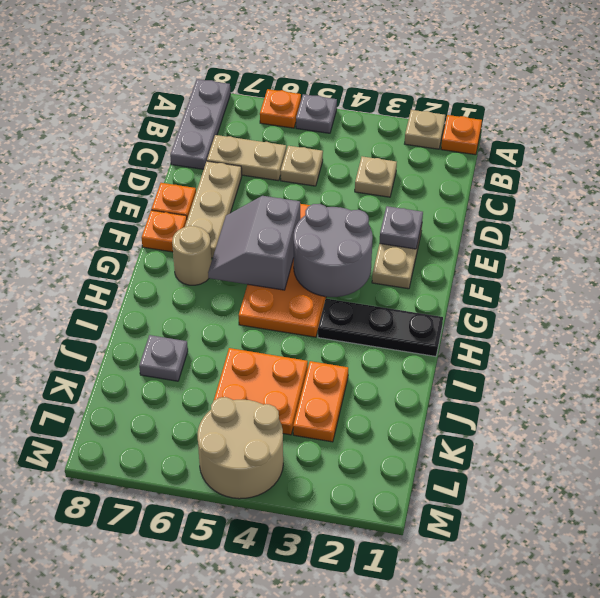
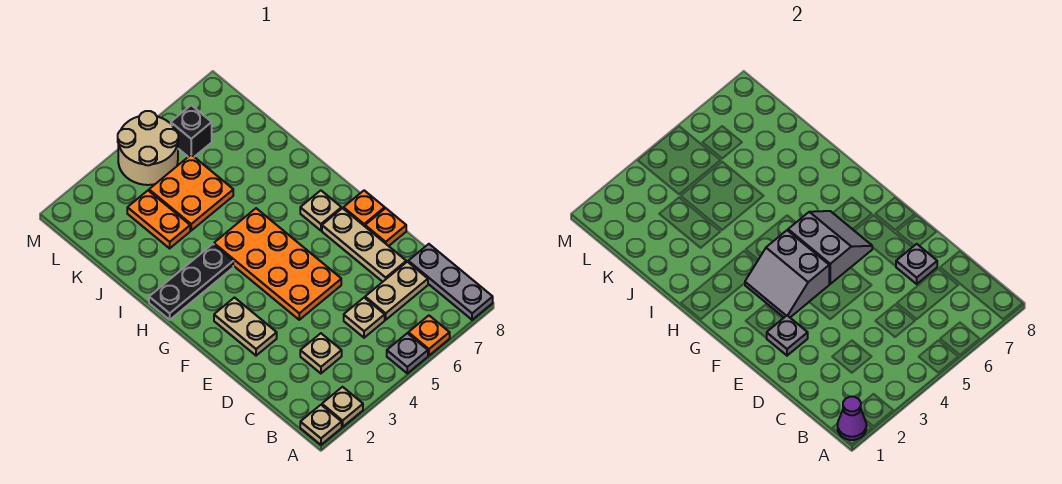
orange 1x1 plate [441,115,482,155] -> tan 1x1 plate [300,405,342,445]
none -> purple 1x1 cone [838,397,866,440]
grey 2x2 round brick [294,204,373,297] -> grey 2x2 slope [745,230,829,317]
tan 1x1 round brick [172,226,212,285] -> tan 1x1 plate [300,190,341,231]
grey 1x1 plate [139,335,188,381] -> grey 1x1 plate moved to [896,244,937,284]
none -> black 1x1 brick [171,105,212,157]

